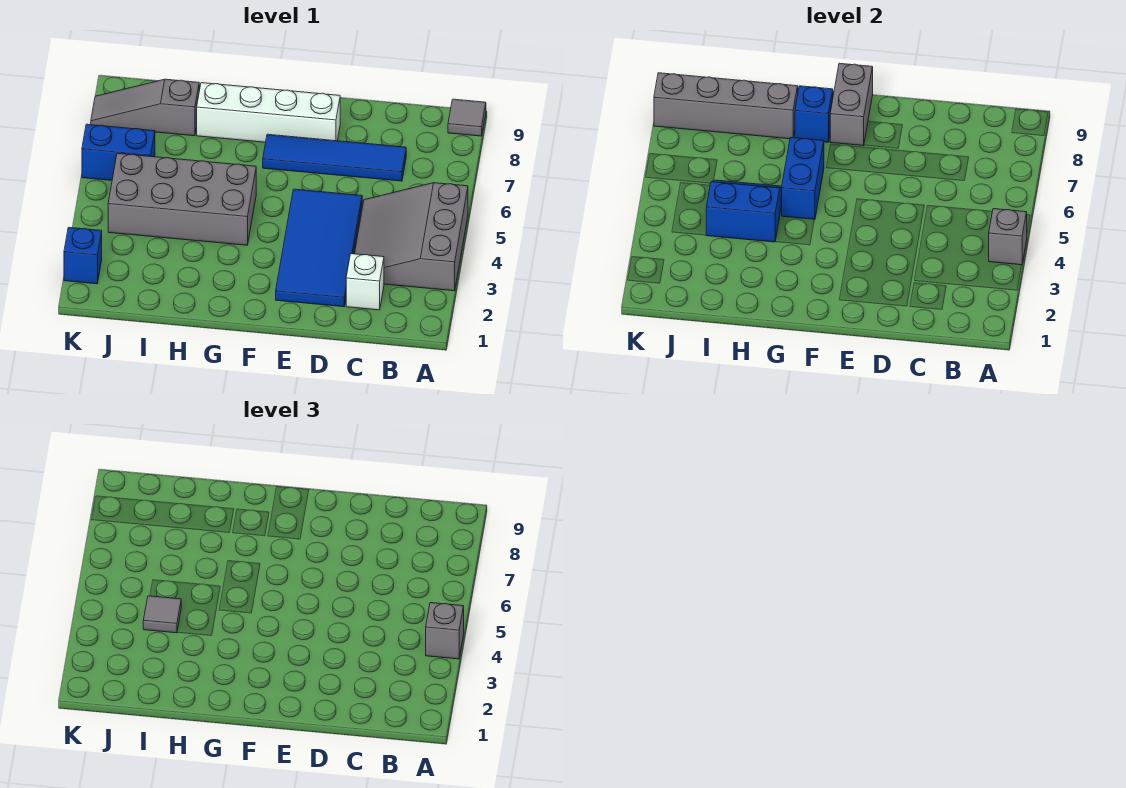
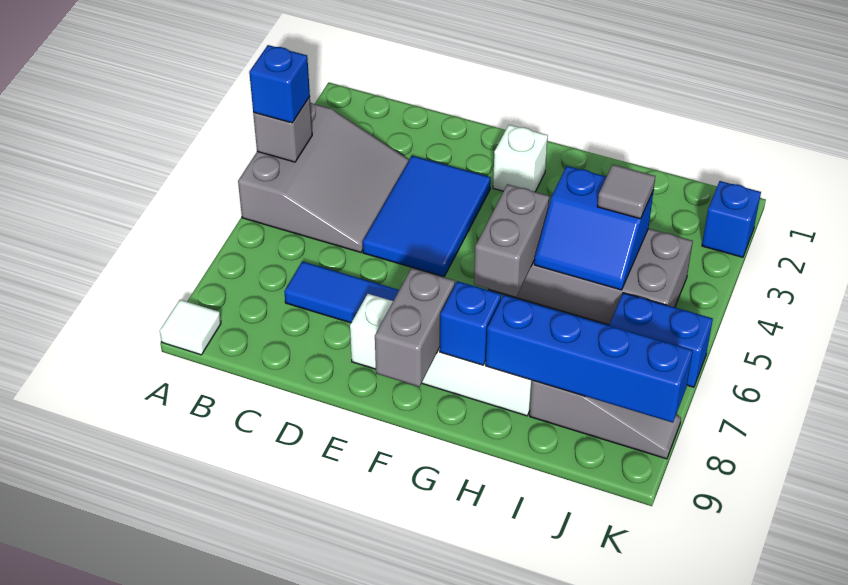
grey 1x1 brick [426,603,464,659] -> blue 1x1 brick [249,45,310,123]
grey 1x1 tile [448,99,486,136] -> white 1x1 tile [160,300,221,355]
white 1x1 brick [346,254,384,310] -> white 1x1 brick moved to [493,125,548,192]
blue 2x4 tile [276,189,362,307] -> blue 2x3 tile [363,156,491,277]
blue 1x2 brick [782,138,824,220] -> grey 1x2 brick [474,184,549,297]
grey 1x4 brick [654,73,798,139] -> blue 1x4 brick [486,295,693,423]

